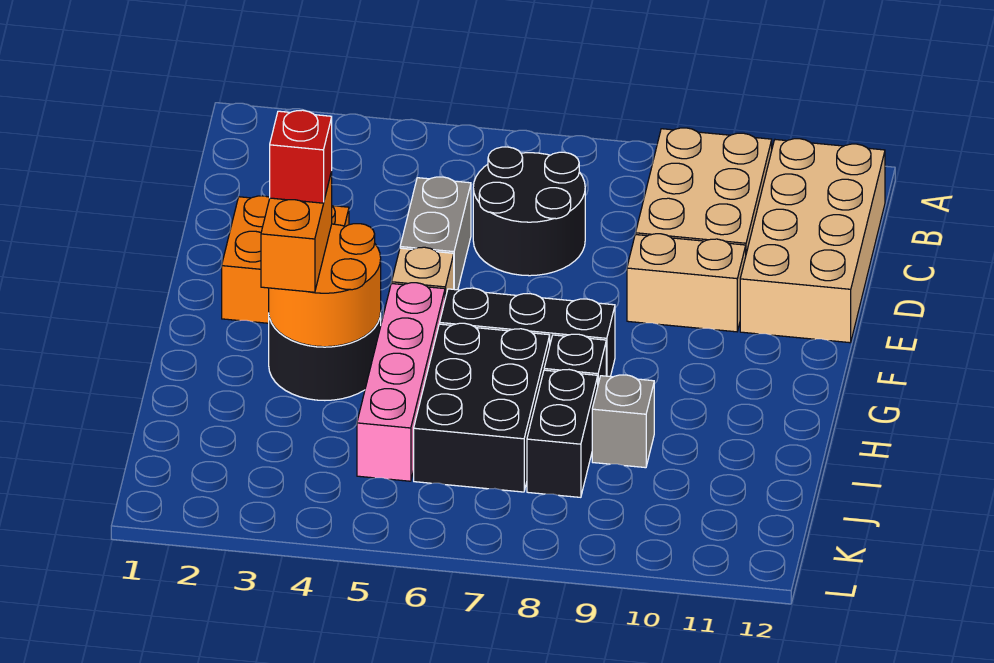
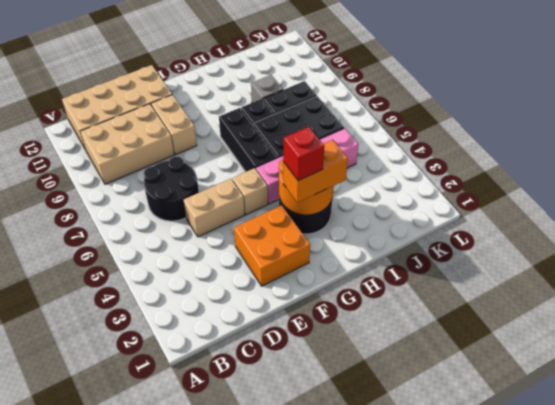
grey 1x2 brick [400,177,471,290] -> tan 1x2 brick [183,179,244,237]

